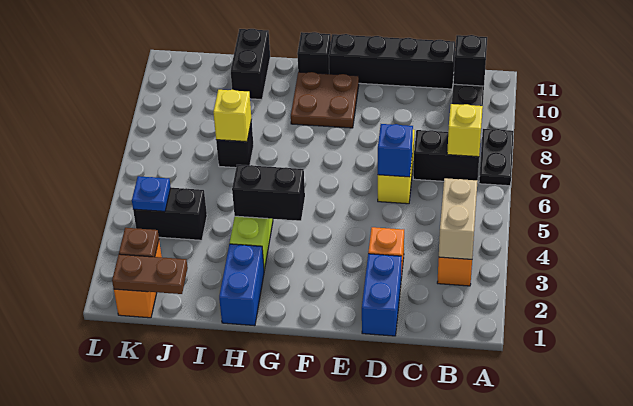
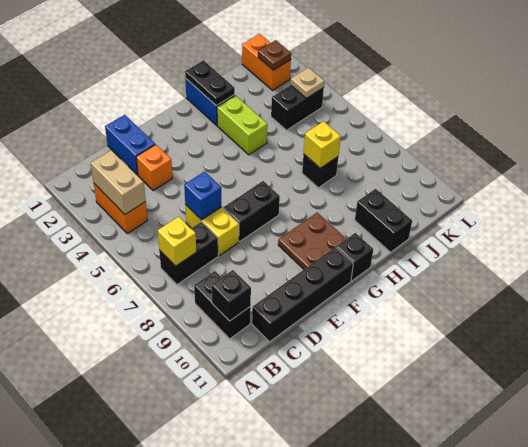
black 1x2 plate [479,129,514,186] -> black 1x2 plate moved to [185,60,235,106]
black 1x2 brick [232,165,305,221] -> black 1x2 brick moved to [223,181,280,241]
brown 1x2 plate [112,254,188,294] -> none
blue 1x1 plate [132,176,171,211] -> tan 1x1 plate [291,68,324,98]

